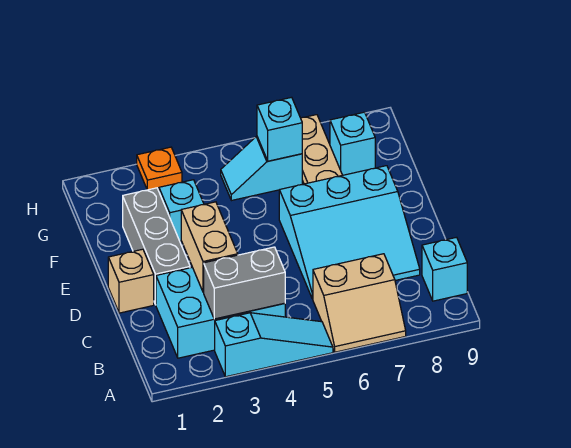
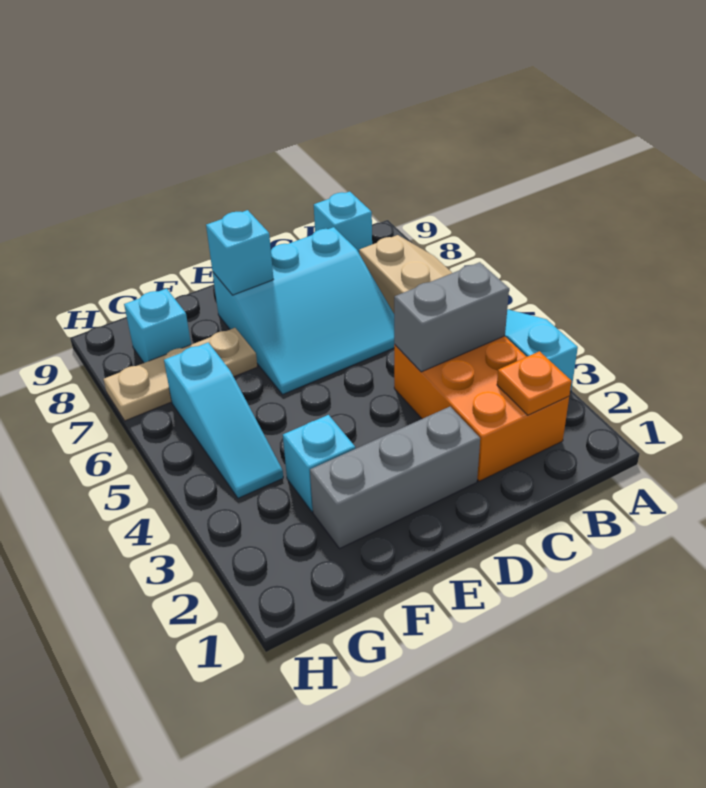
cyan 2x3 brick [156,267,285,358] -> orange 2x3 brick [394,336,569,481]
grey 1x2 brick [204,247,285,319] -> grey 1x2 brick turned to [394,262,509,372]
tan 1x2 brick [181,202,238,292] -> none
cyan 3x3 slope [279,166,420,299] -> cyan 3x3 slope turned to [213,227,395,395]
tan 1x1 brick [108,249,154,313] -> none
cyan 1x2 slope [221,136,302,201] -> cyan 1x3 slope [164,343,283,498]
cyan 1x1 brick [257,97,302,161] -> cyan 1x1 brick moved to [206,210,273,295]
orange 1x1 plate [137,147,182,190] -> orange 1x1 plate moved to [497,351,572,415]

